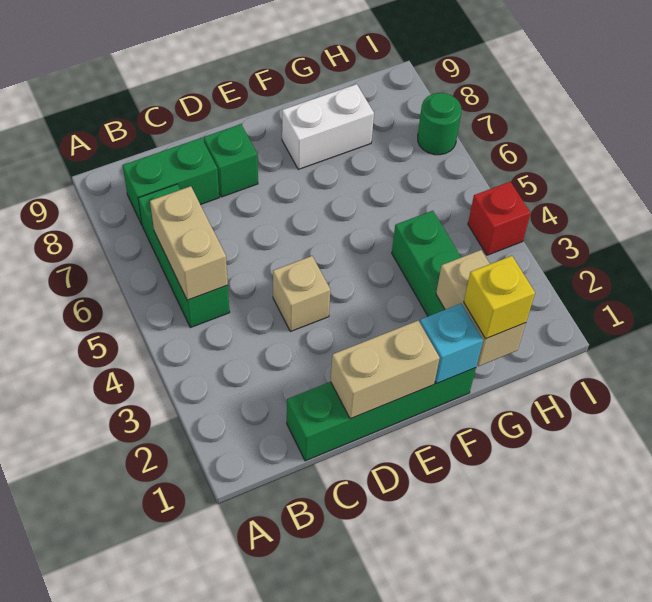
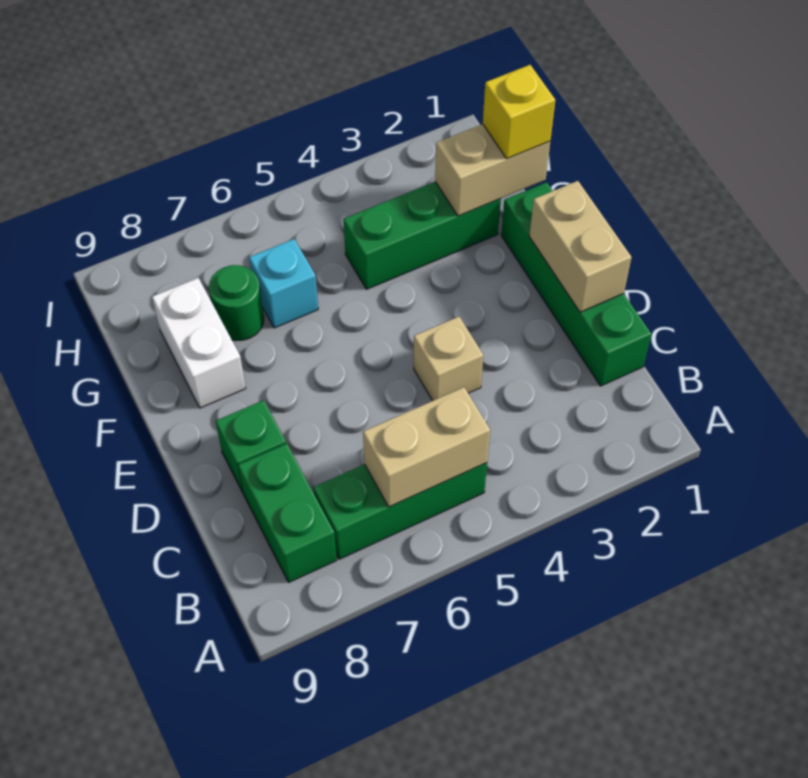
cyan 1x1 brick [420,303,483,384] -> cyan 1x1 brick moved to [249,239,318,328]
red 1x1 brick [468,182,530,255] -> none
green 1x1 round brick [418,93,461,155] -> green 1x1 round brick moved to [209,265,264,340]

